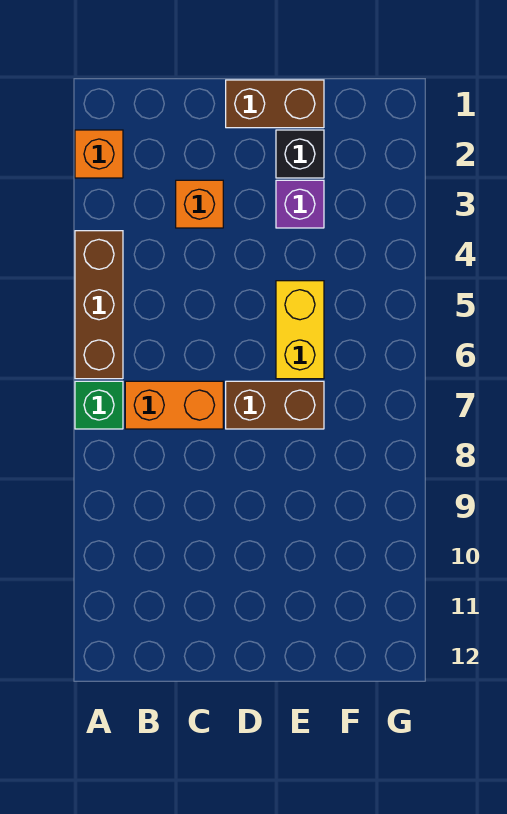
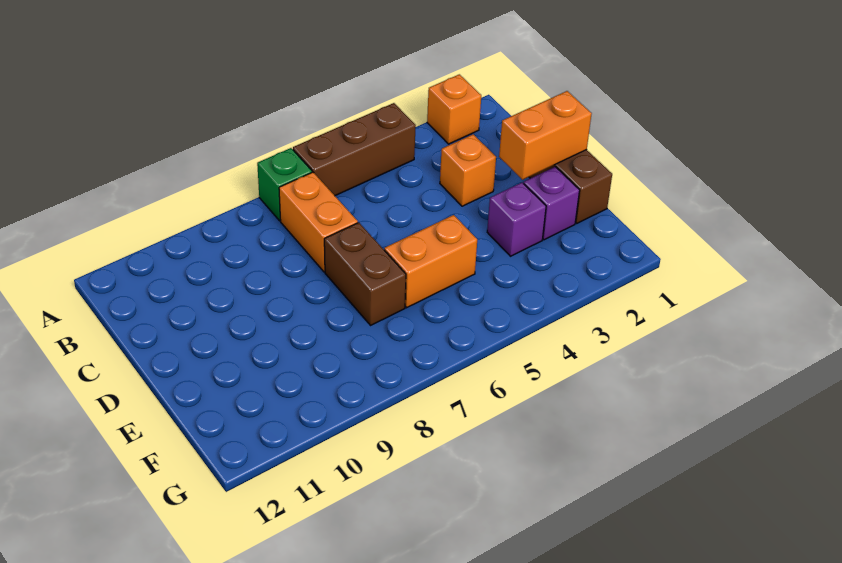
none -> orange 1x2 brick [499,91,592,180]
black 1x1 brick [276,130,324,178] -> purple 1x1 brick [524,167,580,240]
yellow 1x2 brick [276,281,324,379] -> orange 1x2 brick [384,215,477,308]

